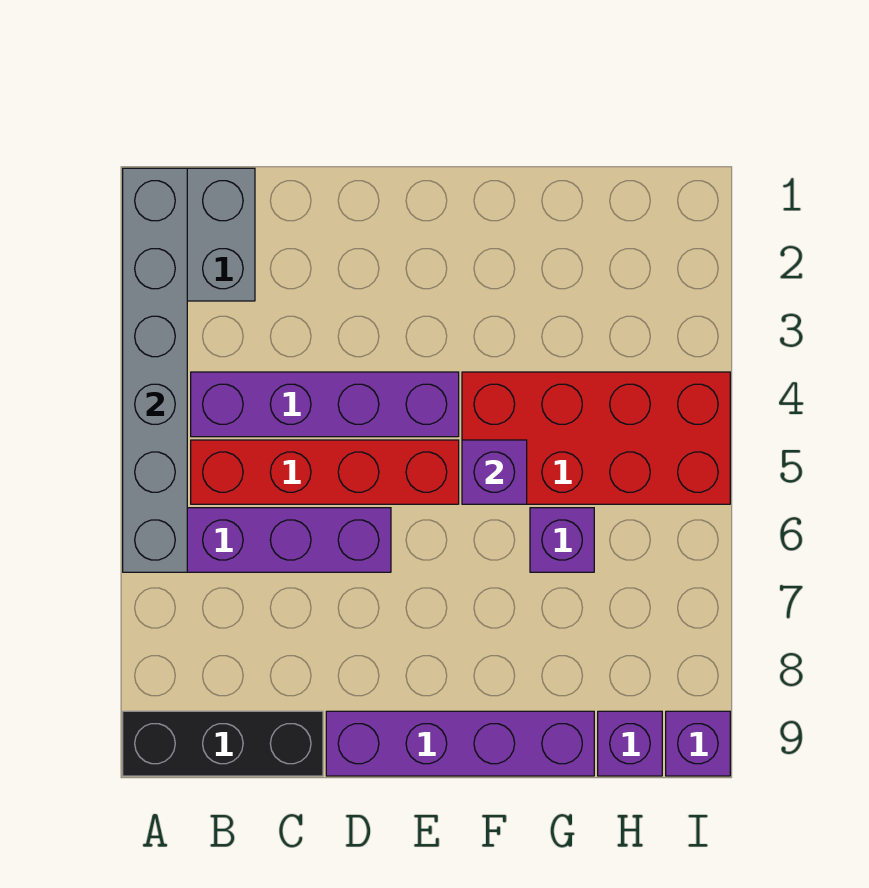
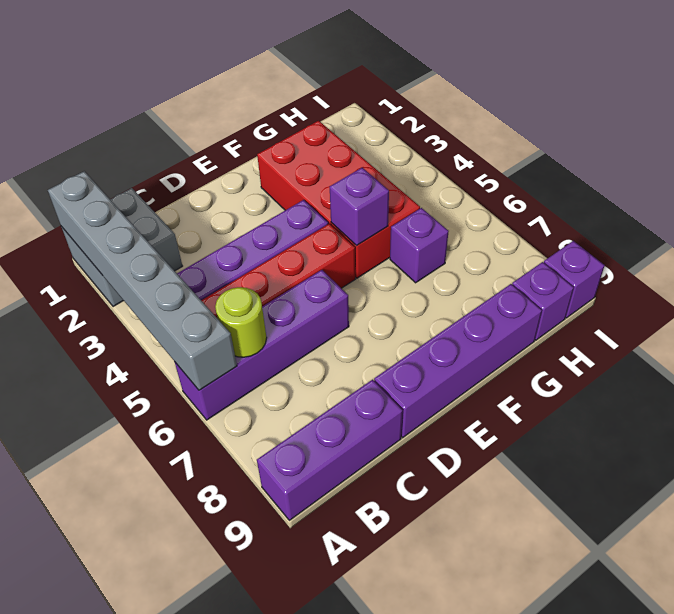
black 1x3 brick [123,711,323,776] -> purple 1x3 brick [257,380,403,520]
none -> lime 1x1 round brick [215,287,267,357]
red 2x4 brick [462,372,730,504] -> red 2x4 brick turned to [257,121,420,278]

